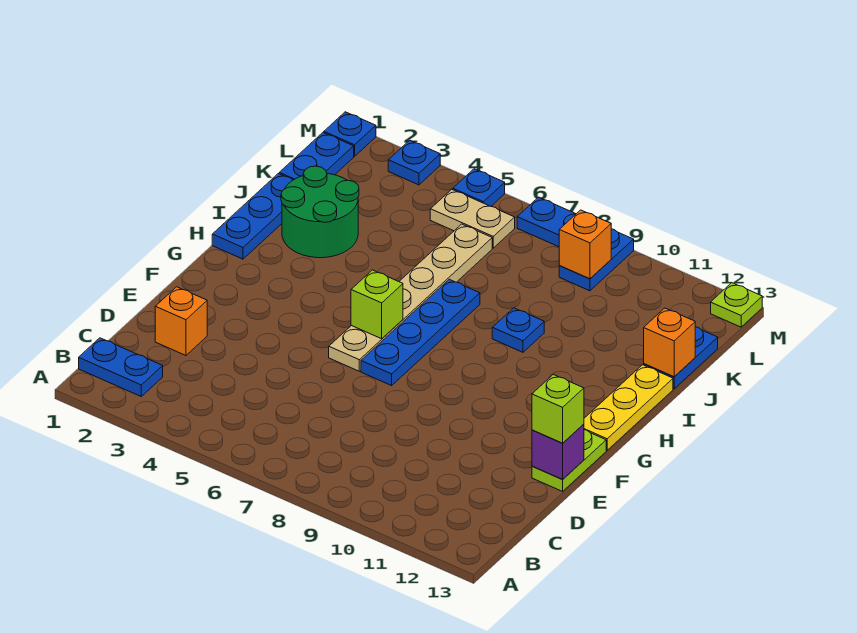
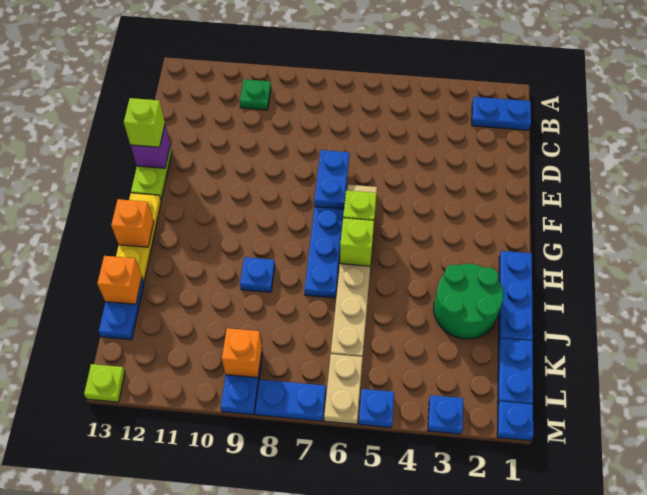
none -> green 1x1 plate [240,79,271,110]
orange 1x1 brick [155,287,207,355] -> orange 1x1 brick moved to [111,199,154,247]
none -> blue 1x2 plate [314,150,349,209]
none -> lime 1x1 brick [340,218,374,266]
tan 1x2 plate [430,189,515,248] -> tan 1x2 plate turned to [324,354,363,424]

